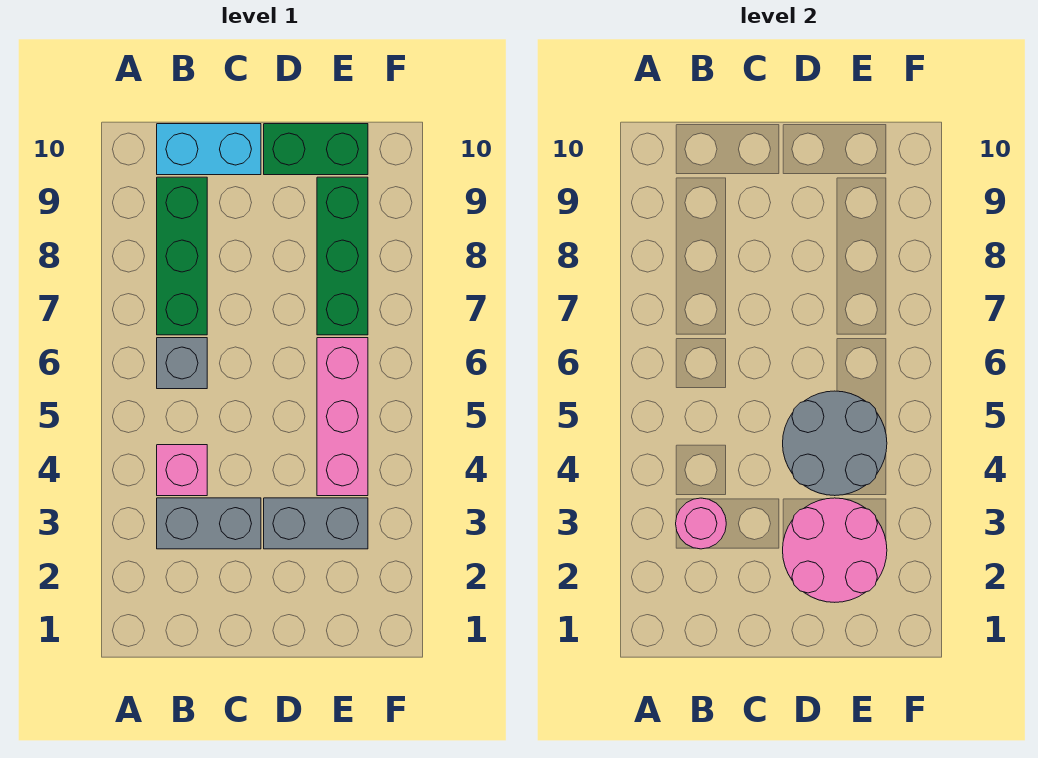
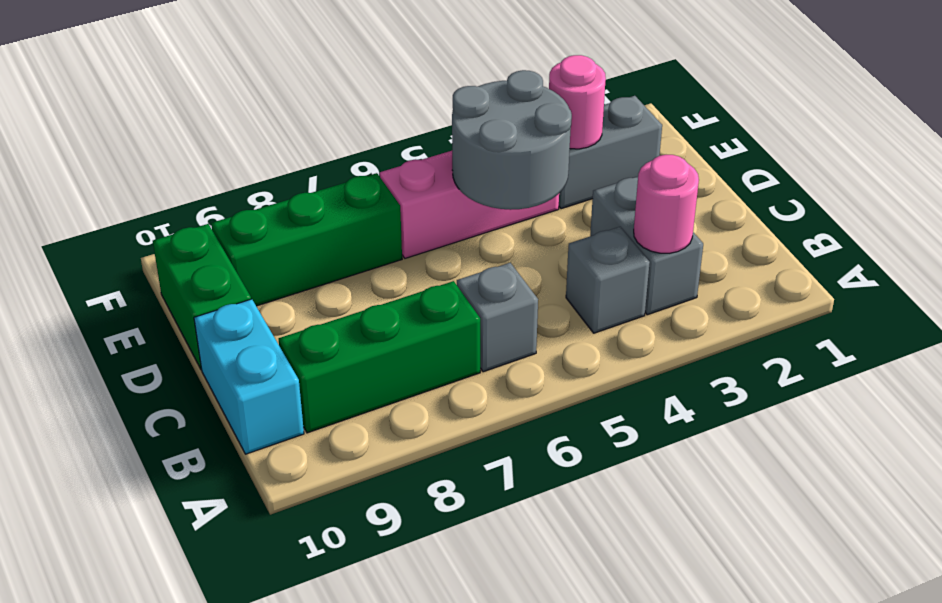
pink 1x1 brick [157,445,207,496] -> grey 1x1 brick [566,227,650,333]
pink 2x2 round brick [783,498,887,602] -> pink 1x1 round brick [549,55,606,149]
grey 1x2 brick [264,498,368,549] -> grey 1x2 brick turned to [559,96,662,209]

